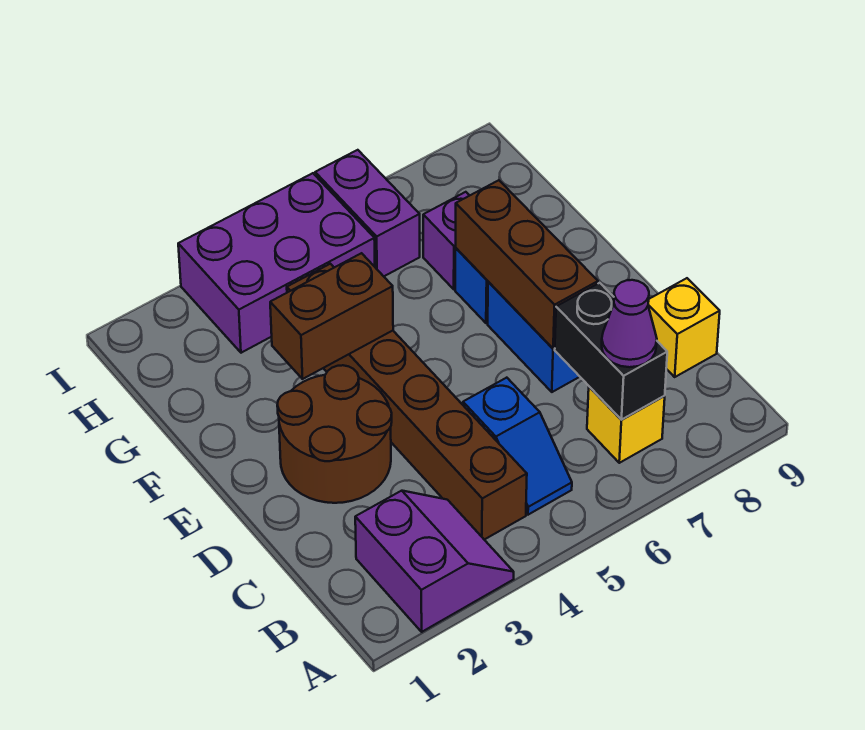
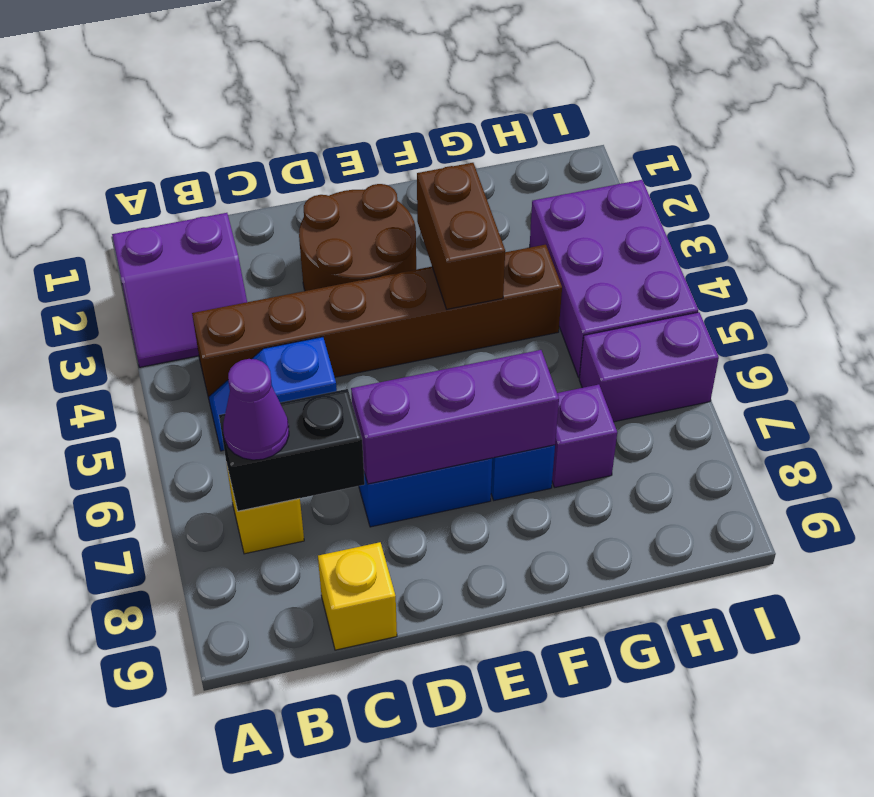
brown 1x3 brick [456,180,598,349] -> purple 1x3 brick [351,350,559,484]

